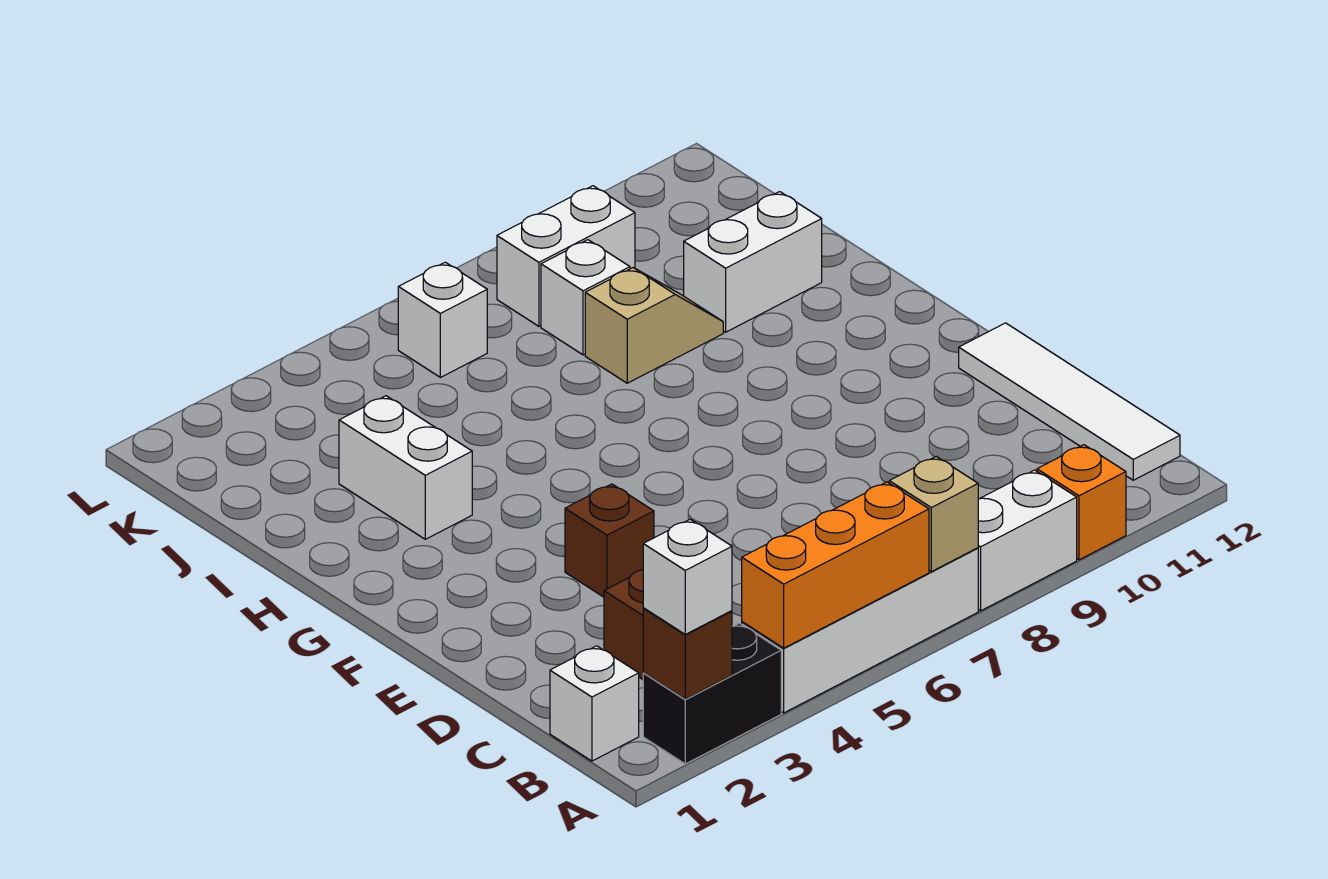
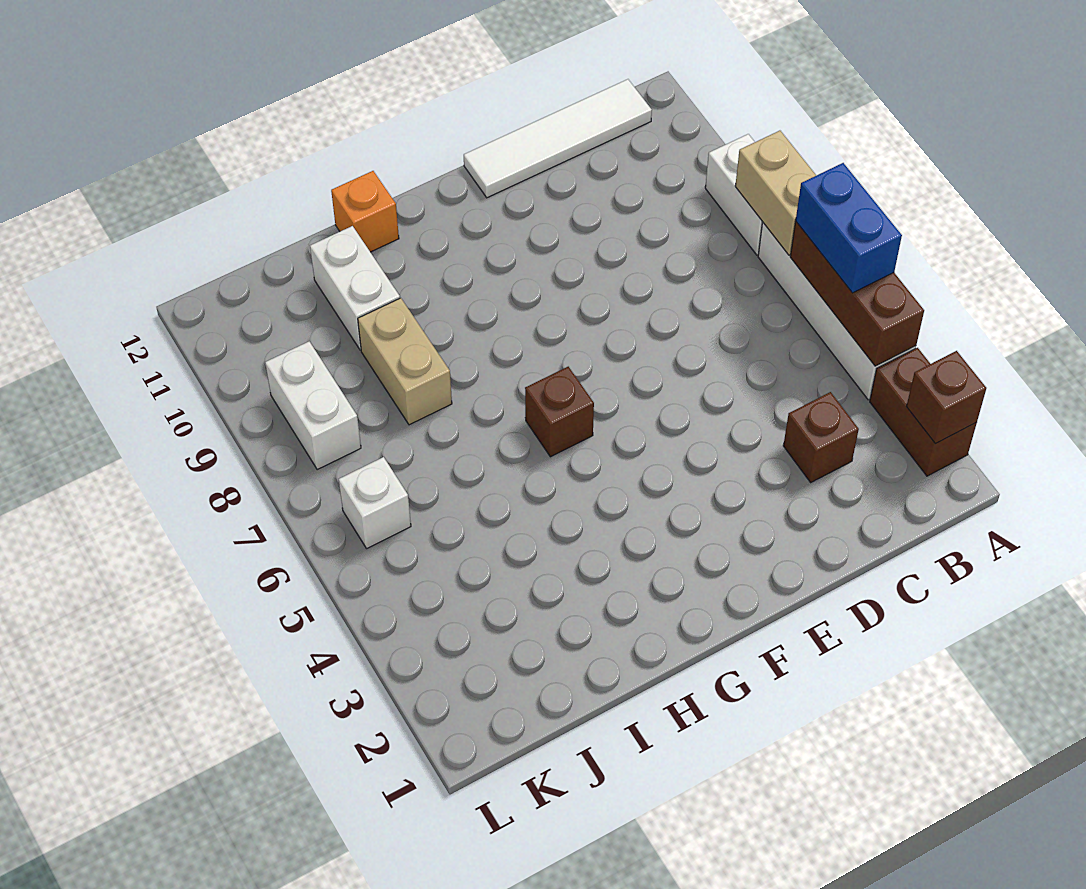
black 1x2 brick [643,623,781,764] -> brown 1x2 brick [870,348,977,476]
white 1x1 brick [643,519,732,634] -> none
orange 1x3 brick [742,482,929,648] -> brown 1x3 brick [790,222,924,366]
none -> blue 1x2 brick [796,163,902,293]
tan 1x1 brick [889,457,978,572] -> tan 1x2 brick [735,131,816,255]
orange 1x1 brick [1037,445,1126,560] -> orange 1x1 brick moved to [331,171,399,252]
white 1x1 brick [550,646,639,761] -> none
brown 1x1 brick [565,484,654,597] -> brown 1x1 brick moved to [525,367,594,457]
white 1x2 brick [339,396,472,539] -> none
tan 1x2 slope [585,268,723,383] -> tan 1x2 brick [358,298,452,425]
white 1x1 brick [541,240,630,355] -> none

